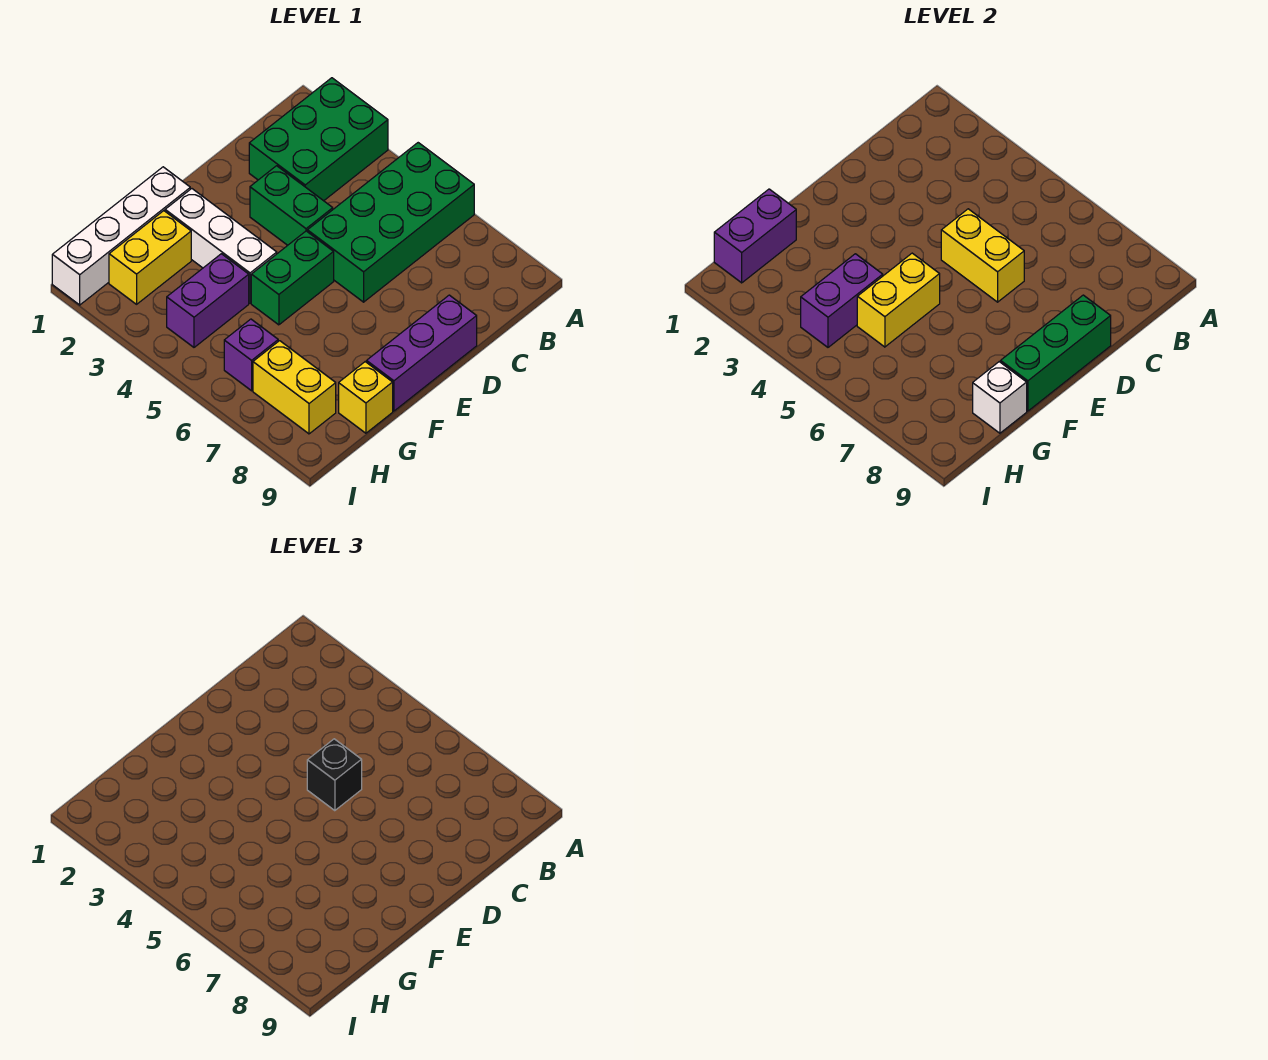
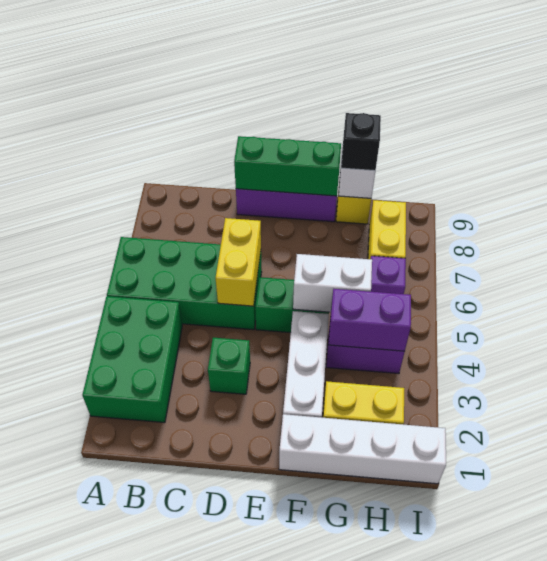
green 2x3 brick [249,78,388,201] -> green 2x3 brick turned to [82,296,182,423]
green 1x2 brick [250,166,333,245] -> green 1x1 brick [208,338,250,394]
black 1x1 brick [307,739,362,811] -> black 1x1 brick moved to [341,113,381,171]
yellow 1x2 brick [857,253,940,347] -> white 1x2 brick [293,254,372,312]
purple 1x2 brick [714,189,796,283] -> none

